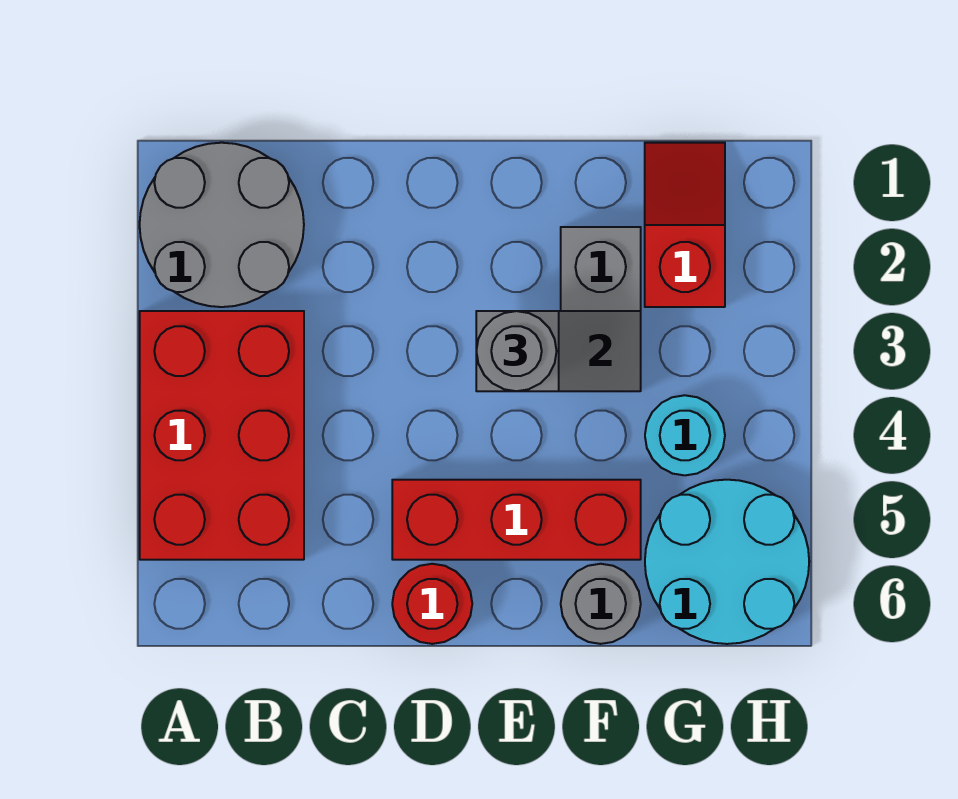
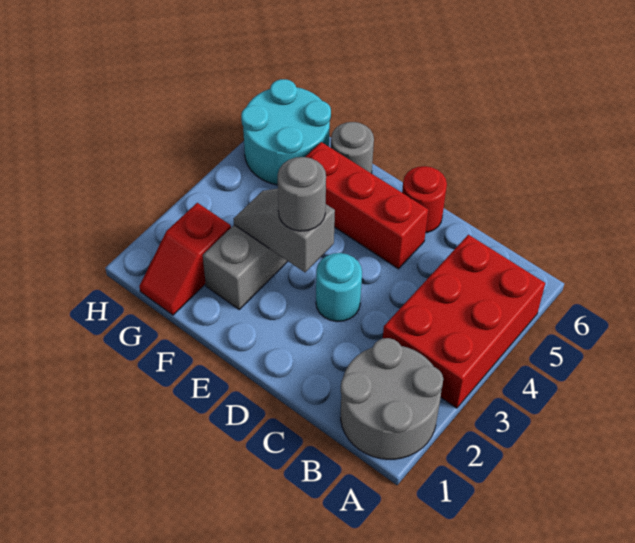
cyan 1x1 round brick [645,395,725,475] -> cyan 1x1 round brick moved to [316,253,362,322]

